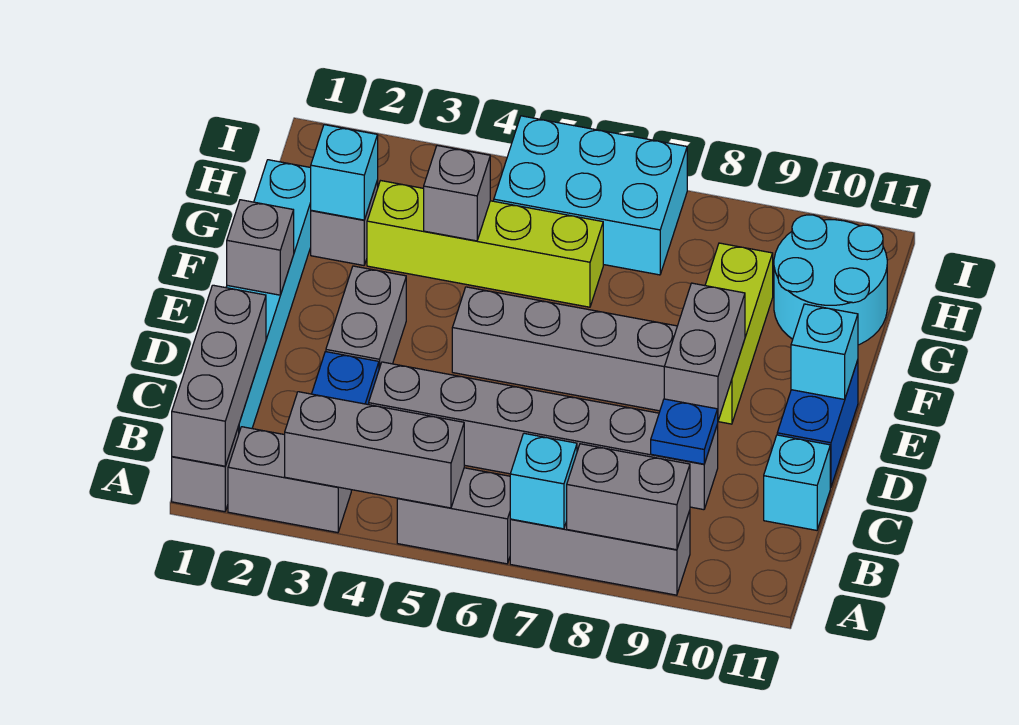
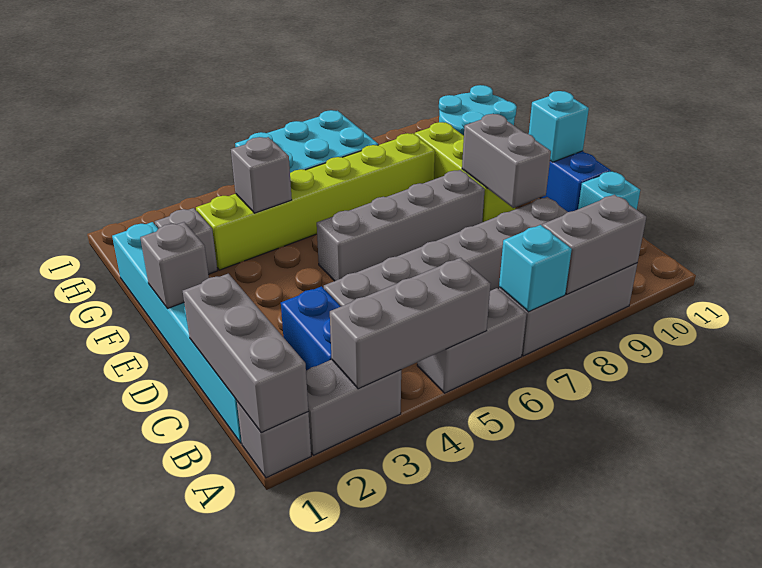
blue 1x1 plate [651,399,718,464] -> none
grey 1x2 brick [326,266,406,369] -> none
cyan 1x1 brick [311,125,378,220] -> none
lime 1x4 brick [367,181,603,307] -> lime 1x6 brick [196,133,435,270]

